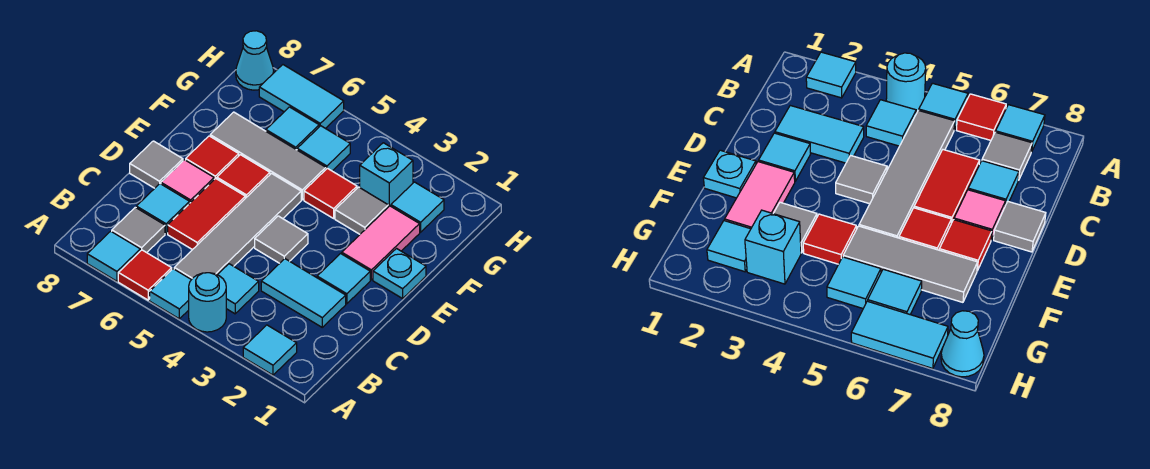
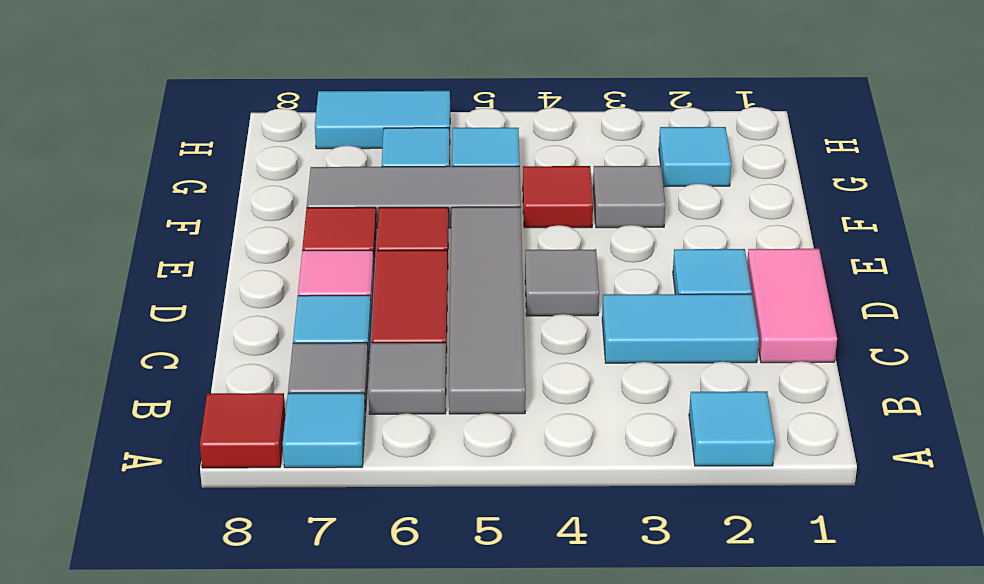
cyan 1x1 round brick [189,273,226,332] -> none
cyan 1x1 tile [150,269,191,319] -> none
red 1x1 tile [118,250,172,300] -> red 1x1 tile moved to [200,393,285,468]
cyan 1x1 tile [218,264,259,314] -> none
grey 1x1 tile [130,141,183,188] -> grey 1x1 tile moved to [369,343,446,414]
cyan 1x1 plate [373,249,426,298] -> none
pink 1x2 tile [342,206,420,280] -> pink 1x2 tile moved to [747,249,837,363]
cyan 1x1 brick [360,143,413,207] -> none
cyan 1x1 cone [236,31,274,90] -> none

